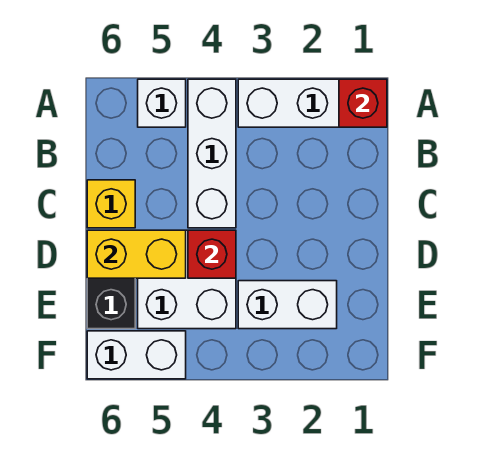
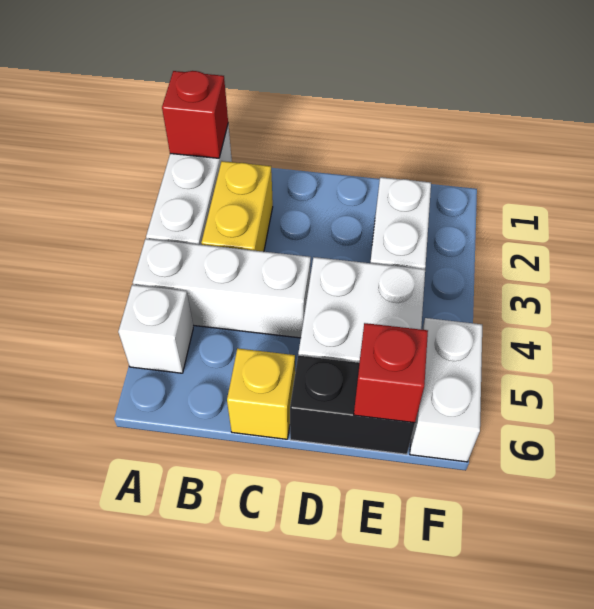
red 1x1 brick [188,230,236,278] -> red 1x1 brick moved to [354,323,428,423]
yellow 1x2 brick [87,230,186,278] -> yellow 1x2 brick moved to [201,161,273,252]

